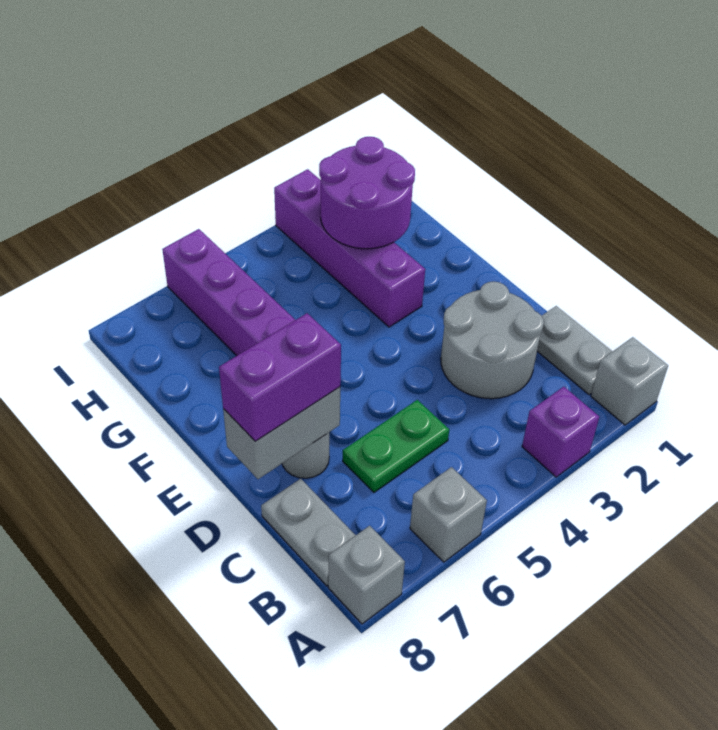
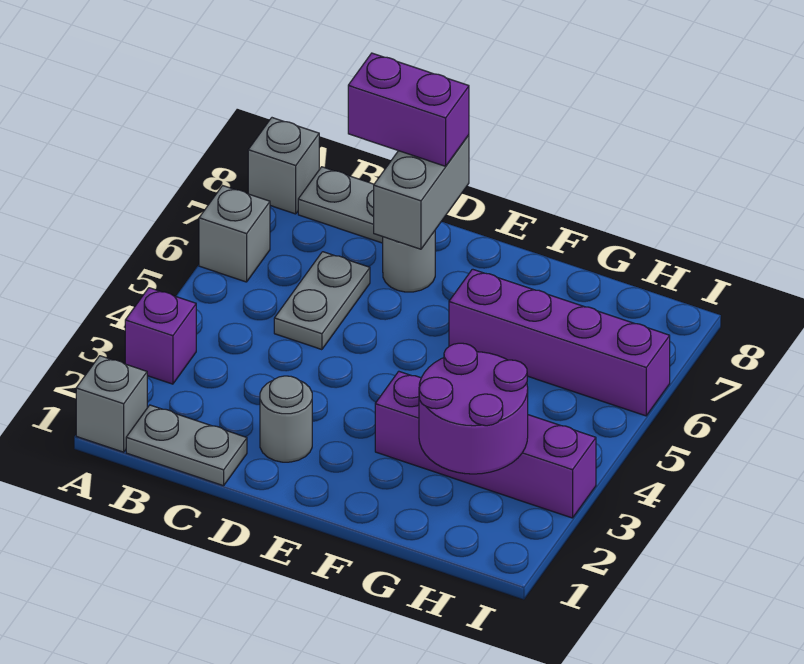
grey 2x2 round brick [441,281,544,399] -> grey 1x1 round brick [260,376,312,462]
green 1x2 plate [343,400,449,492] -> grey 1x2 plate [274,252,370,350]
purple 1x2 brick [219,313,341,441] -> purple 1x2 brick turned to [348,53,469,166]

